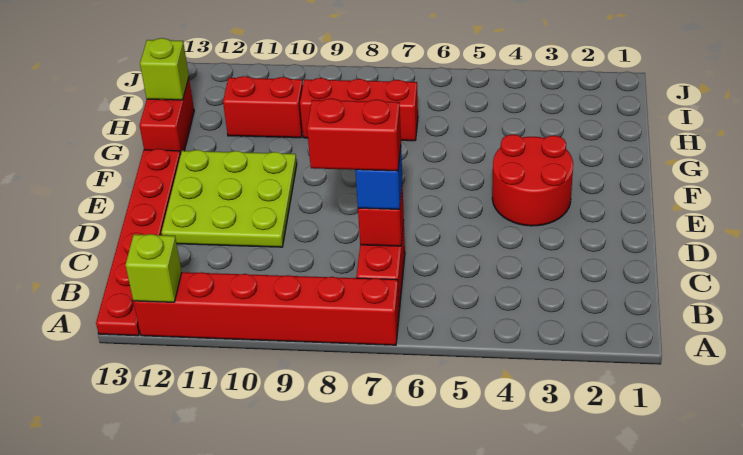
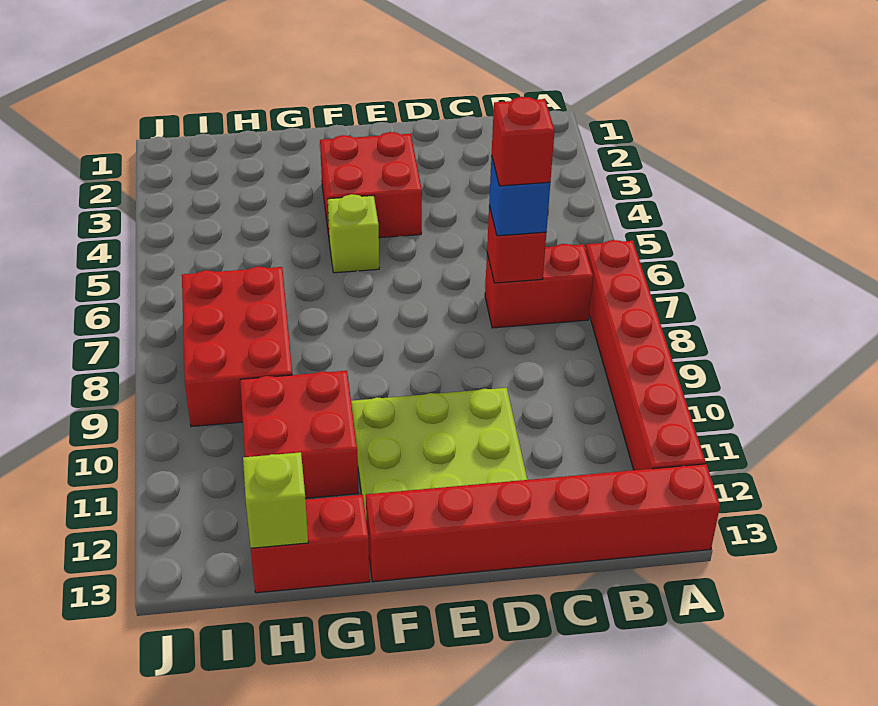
lime 1x1 brick [126,234,182,302] -> lime 1x1 brick moved to [328,194,379,273]
red 1x6 plate [96,149,181,336] -> red 1x6 brick [366,464,720,582]
red 1x2 brick [307,98,401,171] -> red 1x1 brick [492,97,555,186]
red 2x2 round brick [492,134,573,226] -> red 2x2 brick [320,132,422,238]
red 1x3 brick [300,78,418,141] -> red 2x3 brick [182,267,292,427]
red 1x2 brick [223,76,303,138] -> red 2x2 brick [240,371,358,498]

